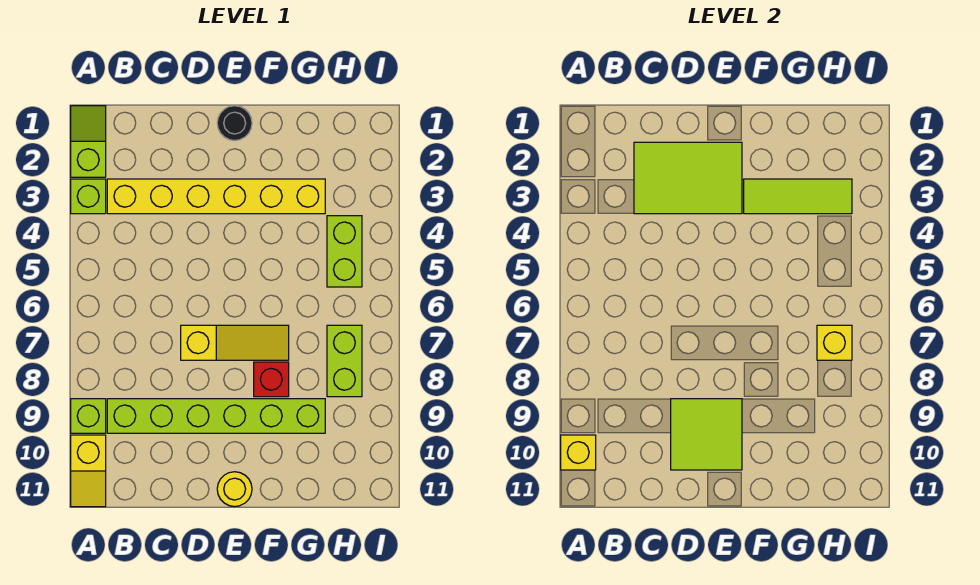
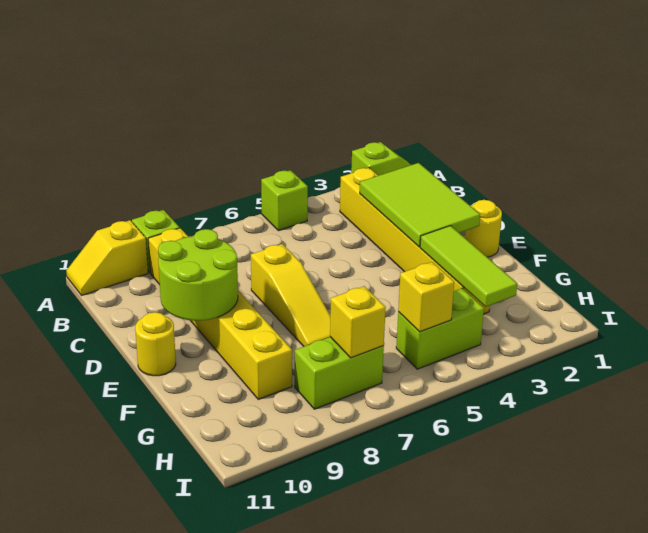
lime 1x1 brick [71,179,106,214] -> lime 1x1 brick moved to [261,170,308,231]
yellow 1x1 brick [561,435,596,470] -> yellow 1x1 brick moved to [398,262,454,332]
lime 1x6 brick [107,399,325,433] -> yellow 1x6 brick [148,228,292,399]
lime 2x2 tile [671,399,742,470] -> lime 2x2 round brick [158,229,238,321]
black 1x1 round brick [217,106,252,141] -> yellow 1x1 round brick [465,200,502,257]
red 1x1 brick [254,362,289,397] -> none

